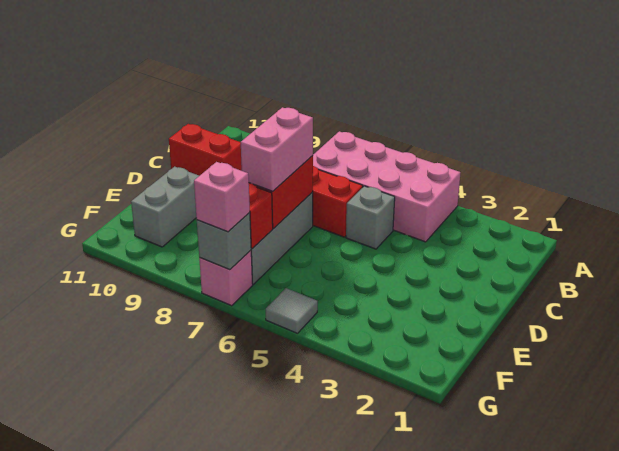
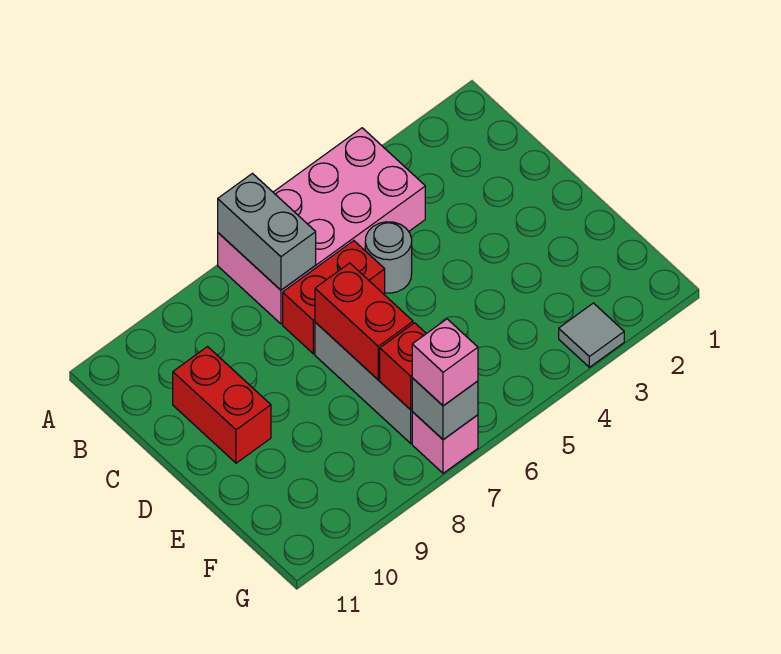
grey 1x1 brick [346,186,395,249] -> grey 1x1 round brick [365,222,412,293]
red 1x2 brick [169,124,242,176] -> red 1x2 brick turned to [173,347,271,463]
pink 1x2 brick [241,107,313,191] -> none
grey 1x2 brick [131,167,199,247] -> grey 1x2 brick moved to [218,174,316,290]
grey 1x1 tile [266,288,318,333] -> grey 1x1 tile moved to [559,303,624,367]

